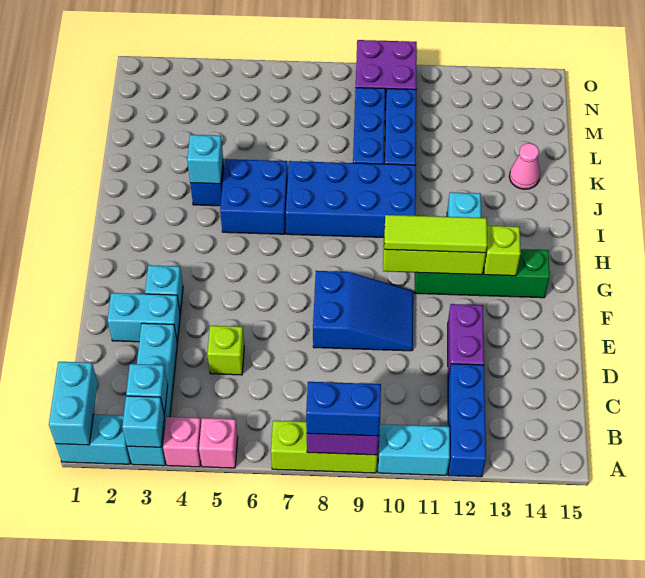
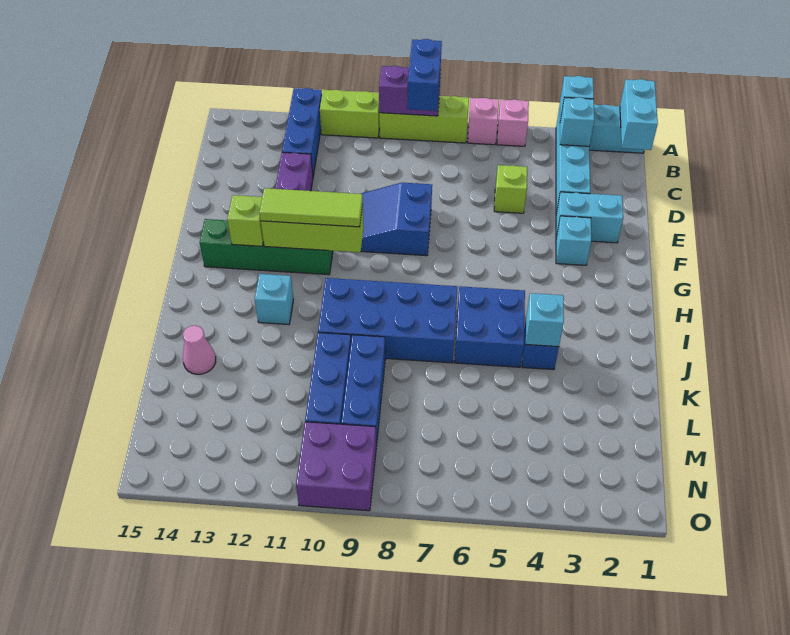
pink 1x1 brick [163,417,201,467] -> pink 1x1 brick moved to [468,98,499,145]
blue 1x2 brick [306,382,381,436] -> blue 1x2 brick turned to [407,39,442,111]
cyan 1x2 brick [378,424,450,475] -> lime 1x2 brick [320,90,380,138]

